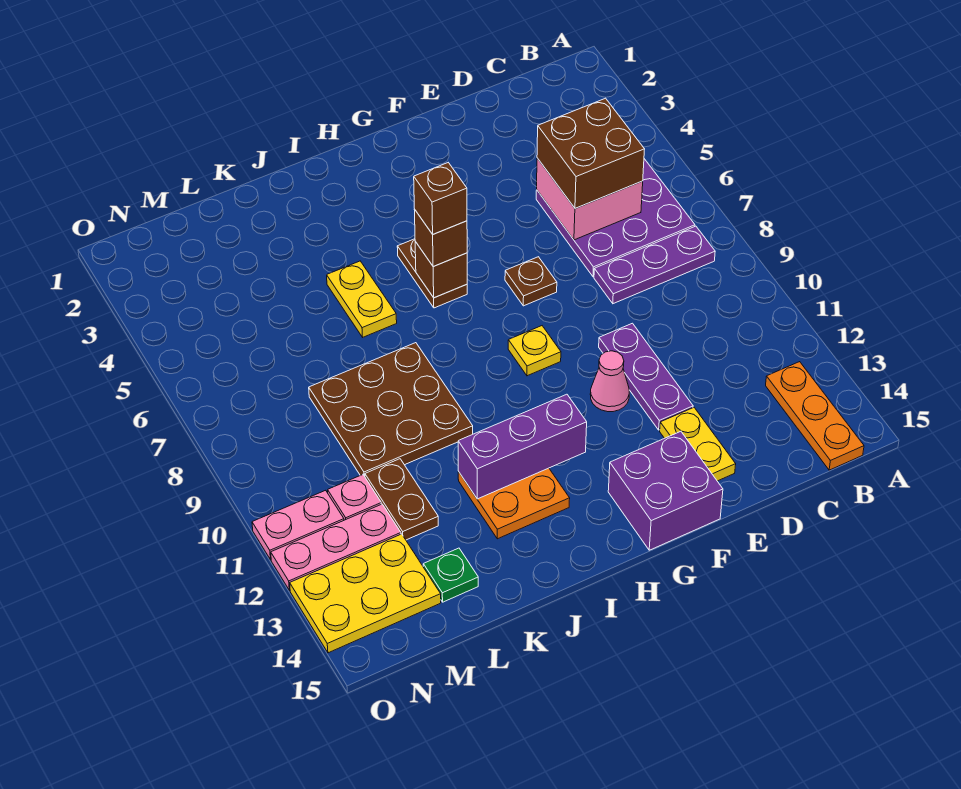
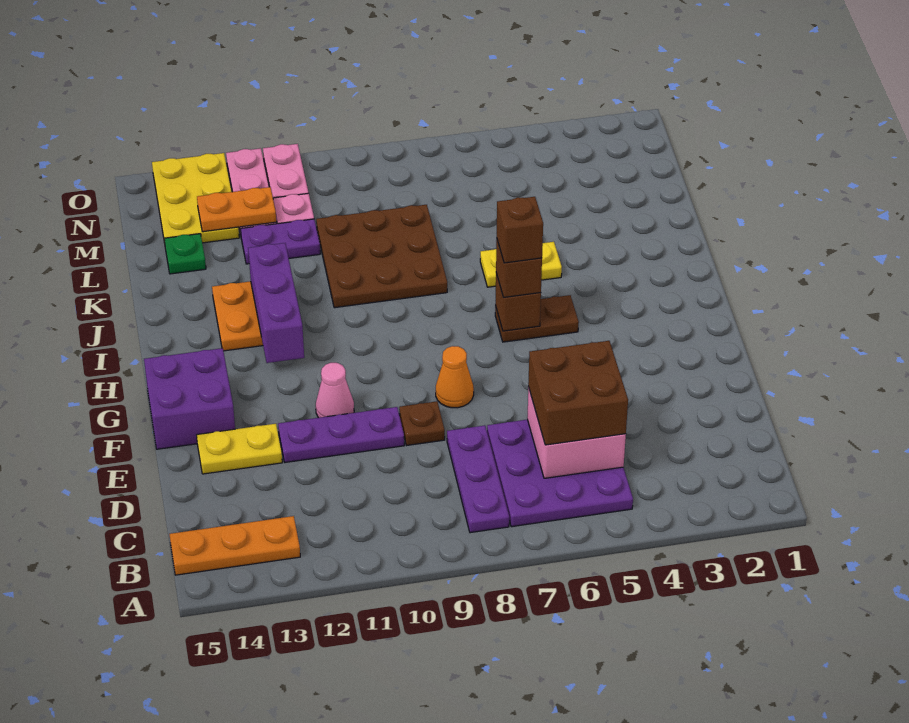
brown 1x1 plate [505,257,557,306] -> brown 1x1 plate moved to [399,401,445,446]
none -> orange 1x1 cone [436,346,474,408]
yellow 1x1 plate [508,326,561,376] -> none
brown 1x2 plate [365,459,438,540] -> purple 1x2 plate [241,219,320,264]
none -> orange 1x2 plate [197,187,276,232]

